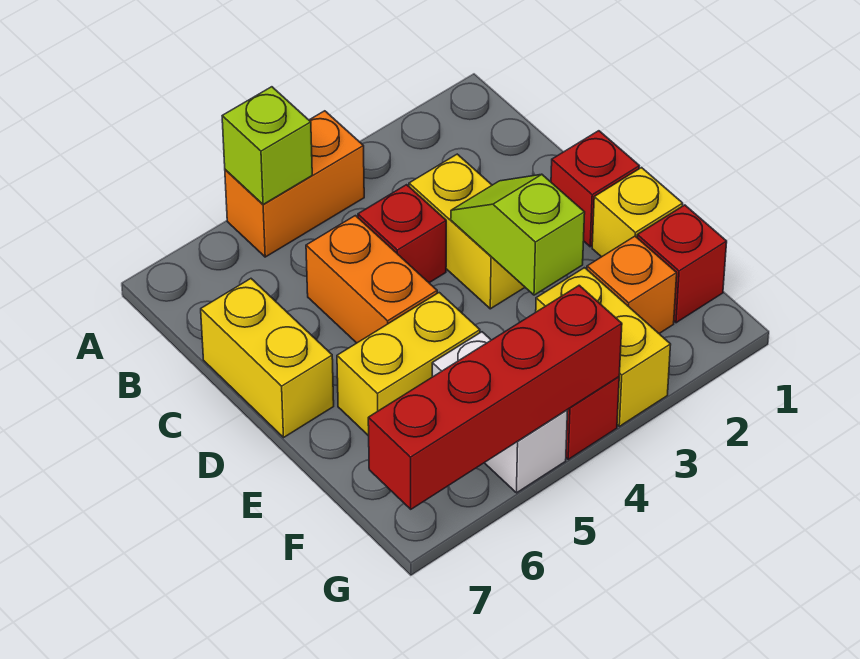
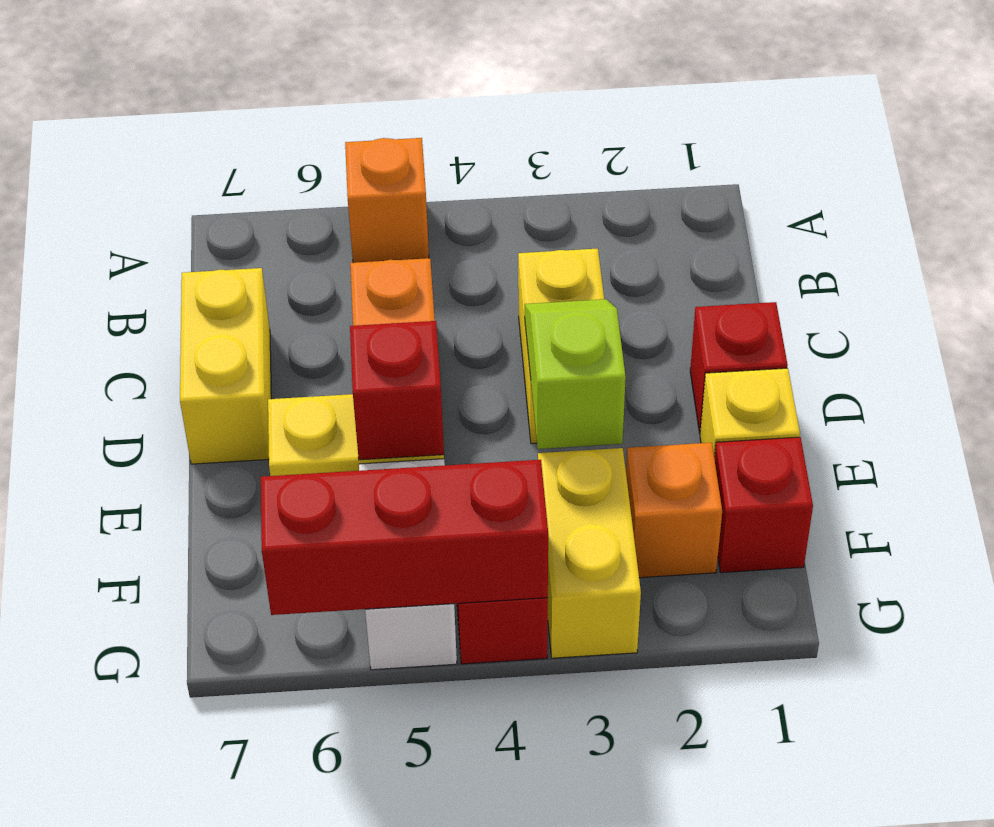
orange 1x2 brick [225,111,364,257] -> orange 1x1 brick [345,138,429,263]
lime 1x1 brick [222,87,312,204] -> none
red 1x1 brick [358,185,446,283] -> red 1x1 brick moved to [350,321,444,460]
red 1x4 brick [368,285,622,509] -> red 1x3 brick [261,460,548,615]

